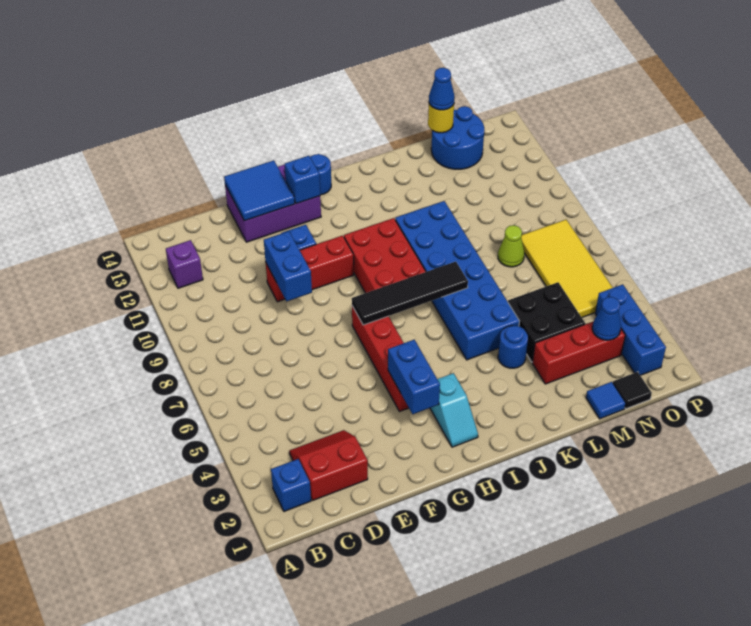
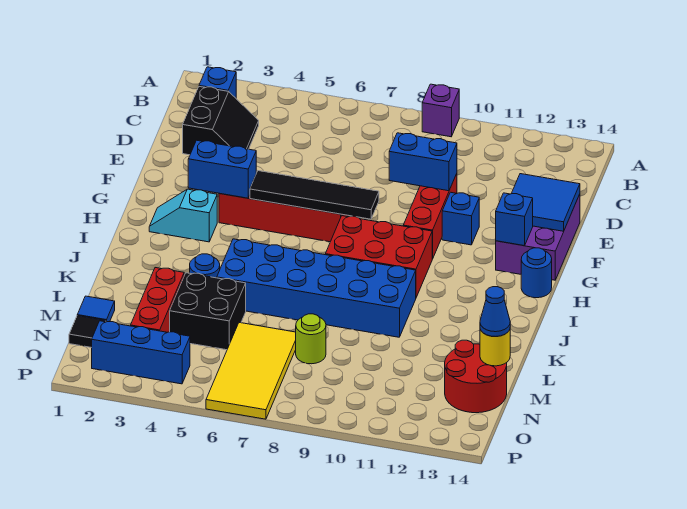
purple 1x1 brick [166,240,203,288] -> purple 1x1 brick moved to [422,84,459,137]
red 2x2 slope [289,430,368,500] -> black 2x2 slope [183,87,259,155]
black 1x4 tile [352,262,468,325] -> black 1x4 tile turned to [250,171,379,219]
lime 1x1 cone [498,225,524,267] -> lime 1x1 round brick [296,314,326,364]
blue 2x2 round brick [431,106,484,169] -> red 2x2 round brick [445,340,507,413]
blue 1x1 cone [592,297,621,340] -> none
yellow 2x4 tile [521,220,613,317] -> yellow 2x4 tile turned to [206,323,296,419]

